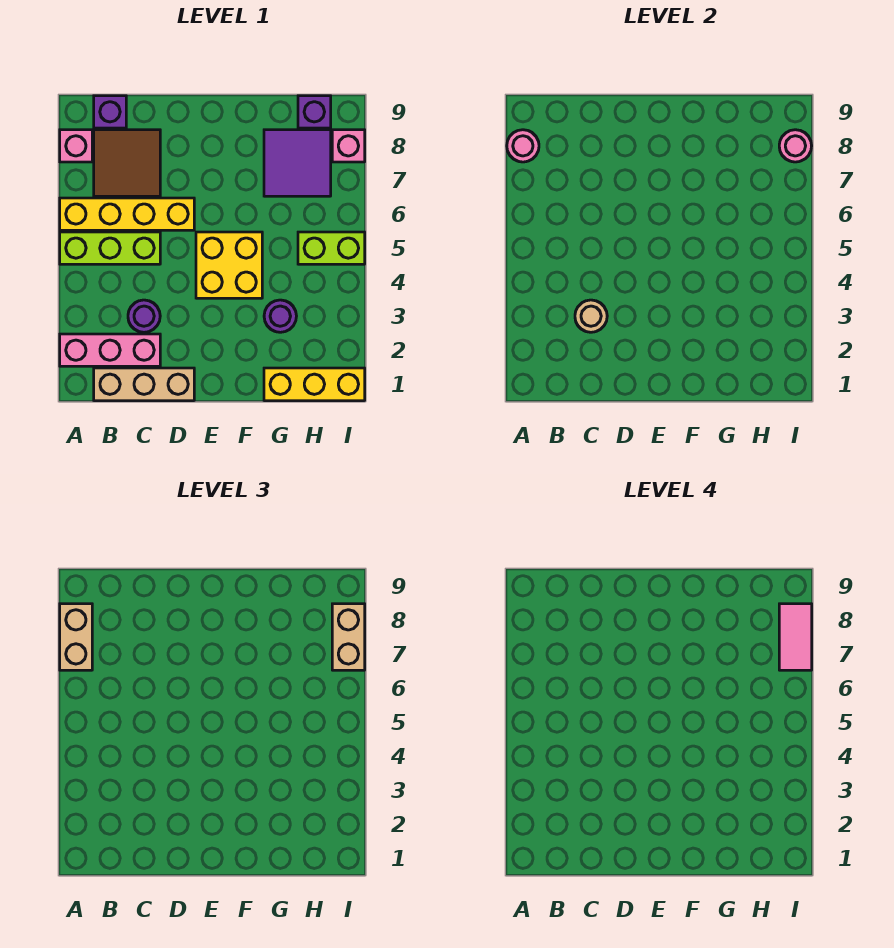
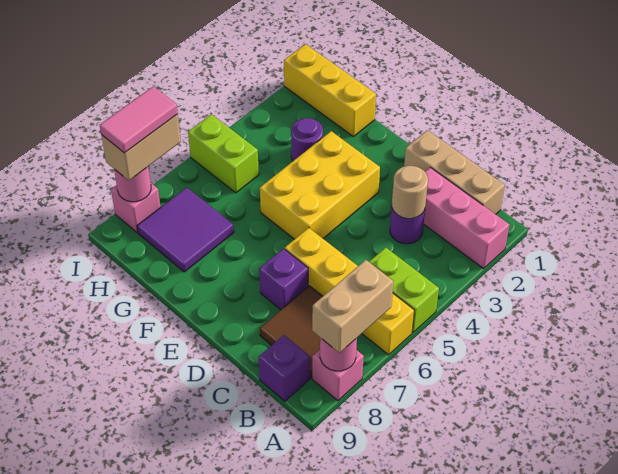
lime 1x3 brick [60,232,160,264] -> lime 1x2 brick [369,248,439,332]
yellow 2x2 brick [196,232,262,298] -> yellow 2x3 brick [260,131,380,239]
purple 1x1 brick [298,96,331,128] -> purple 1x1 brick moved to [259,249,308,310]

